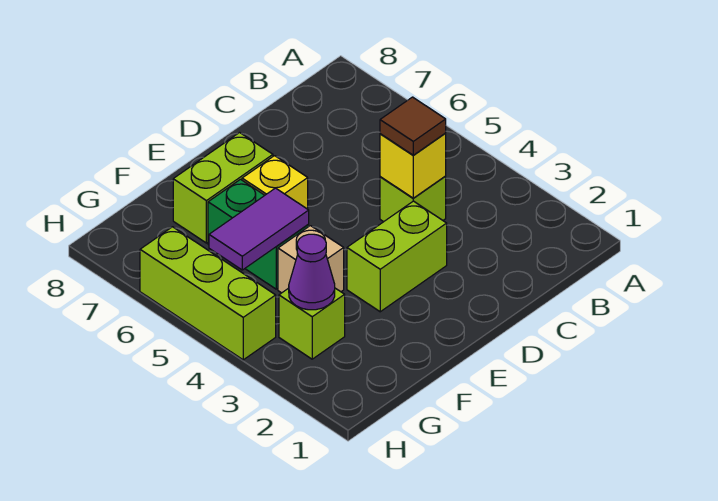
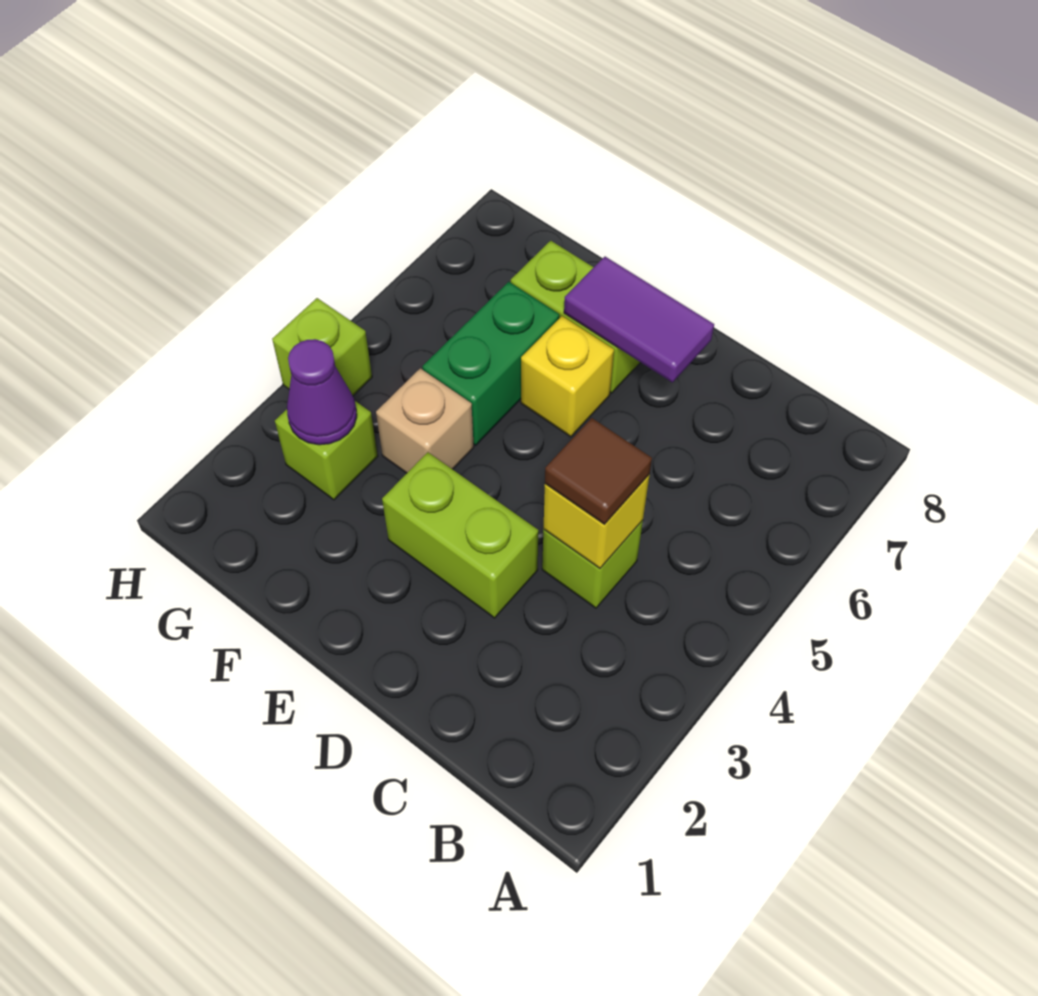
purple 1x2 tile [209,188,309,270] -> purple 1x2 tile moved to [564,257,714,383]
lime 1x3 brick [140,227,276,360] -> lime 1x1 brick [272,298,372,396]

